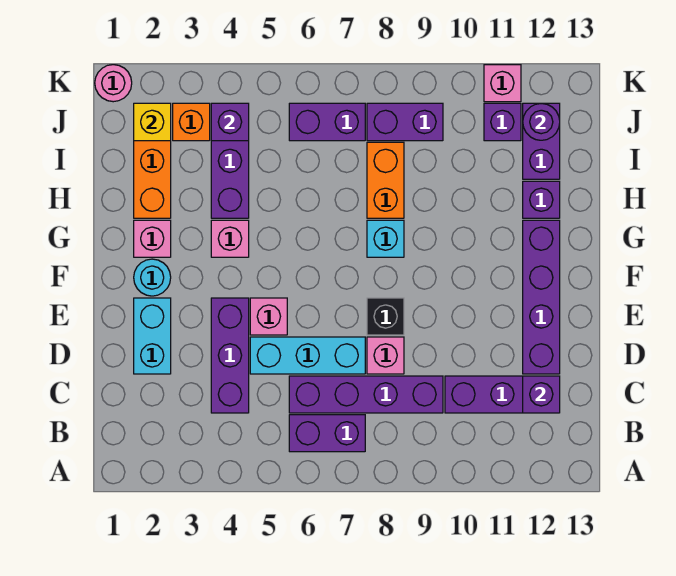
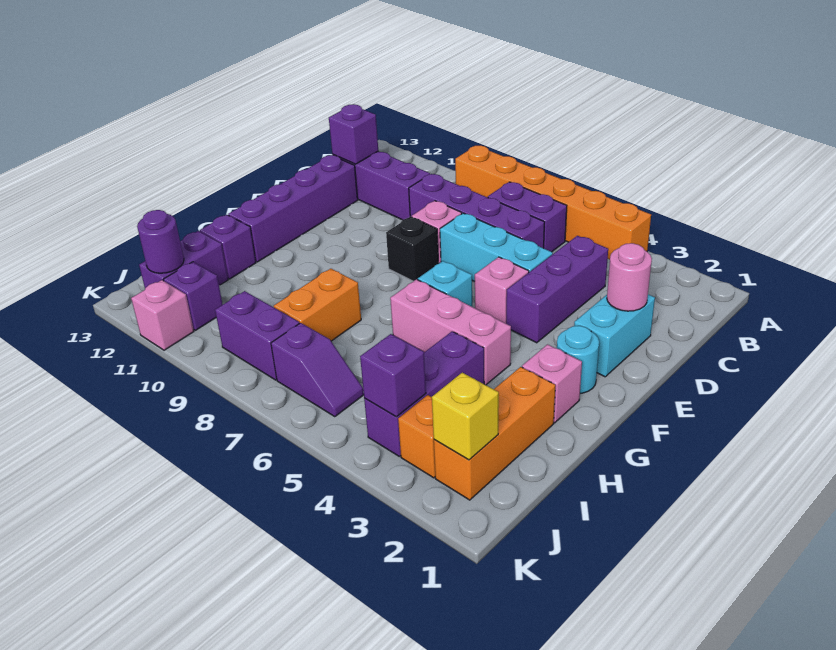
none -> orange 1x6 brick [455,146,651,260]
pink 1x1 brick [211,220,249,257] -> pink 1x3 brick [390,279,511,385]
cyan 1x1 brick [367,220,404,257] -> cyan 1x1 brick moved to [418,261,472,307]
purple 1x2 brick [289,103,365,141] -> purple 1x2 slope [271,323,364,417]
pink 1x1 round brick [95,65,132,102] -> pink 1x1 round brick moved to [607,243,652,311]

